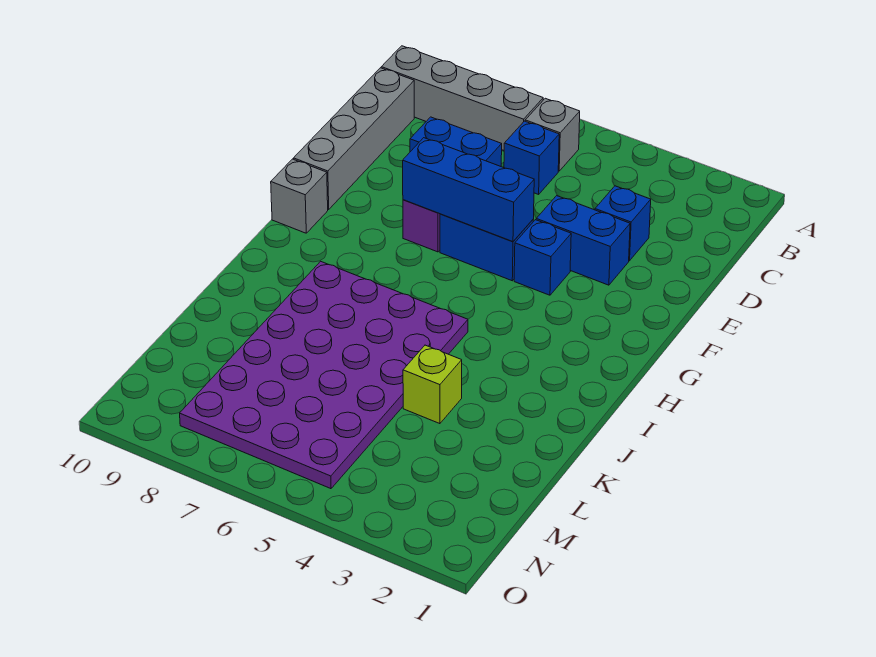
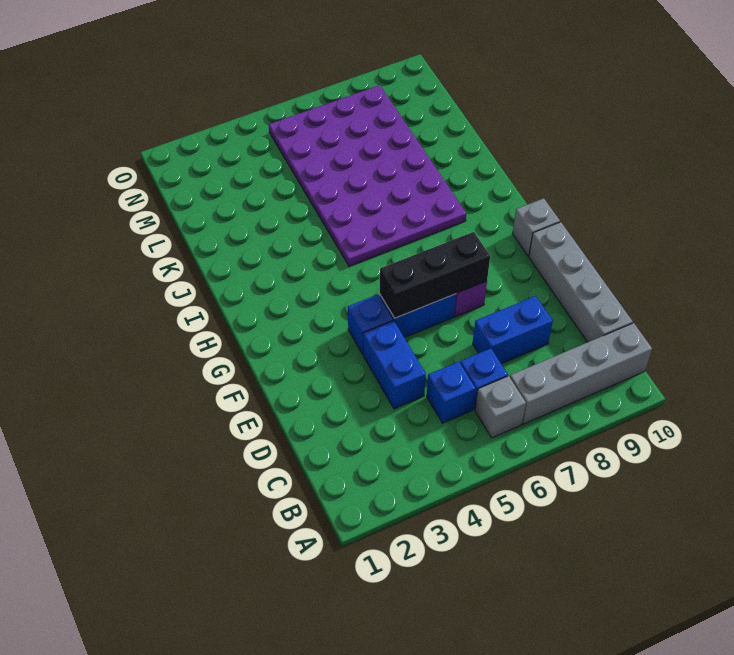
blue 1x1 brick [595,186,651,261] -> blue 1x1 brick moved to [427,362,476,423]
blue 1x2 brick [536,196,630,285] -> blue 1x2 brick turned to [363,321,426,409]
blue 1x3 brick [403,138,534,242] -> black 1x3 brick [380,232,490,318]
lime 1x1 brick [403,345,462,424] -> none

